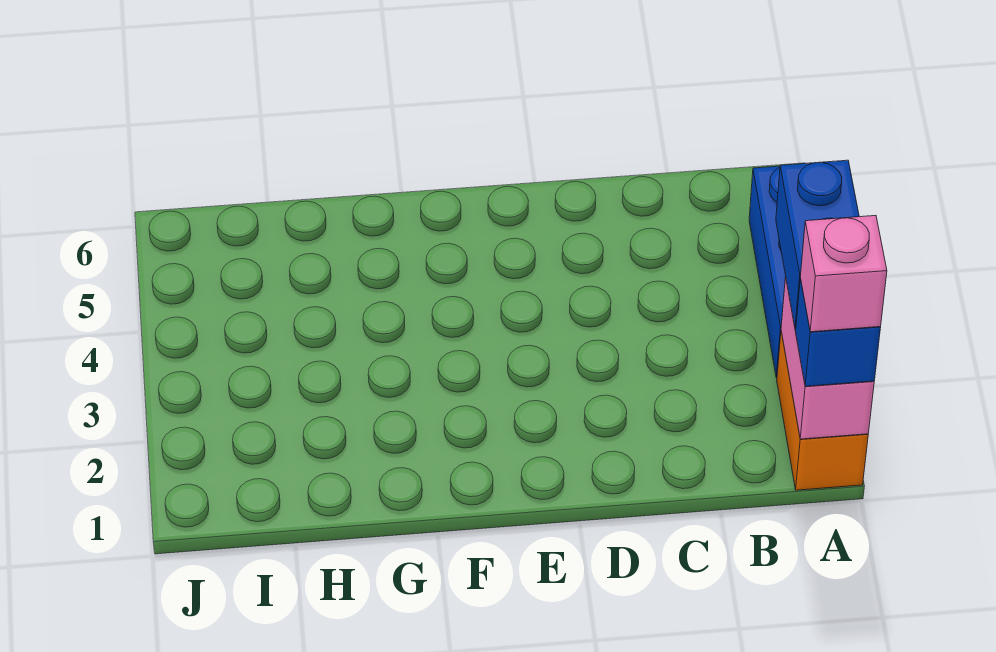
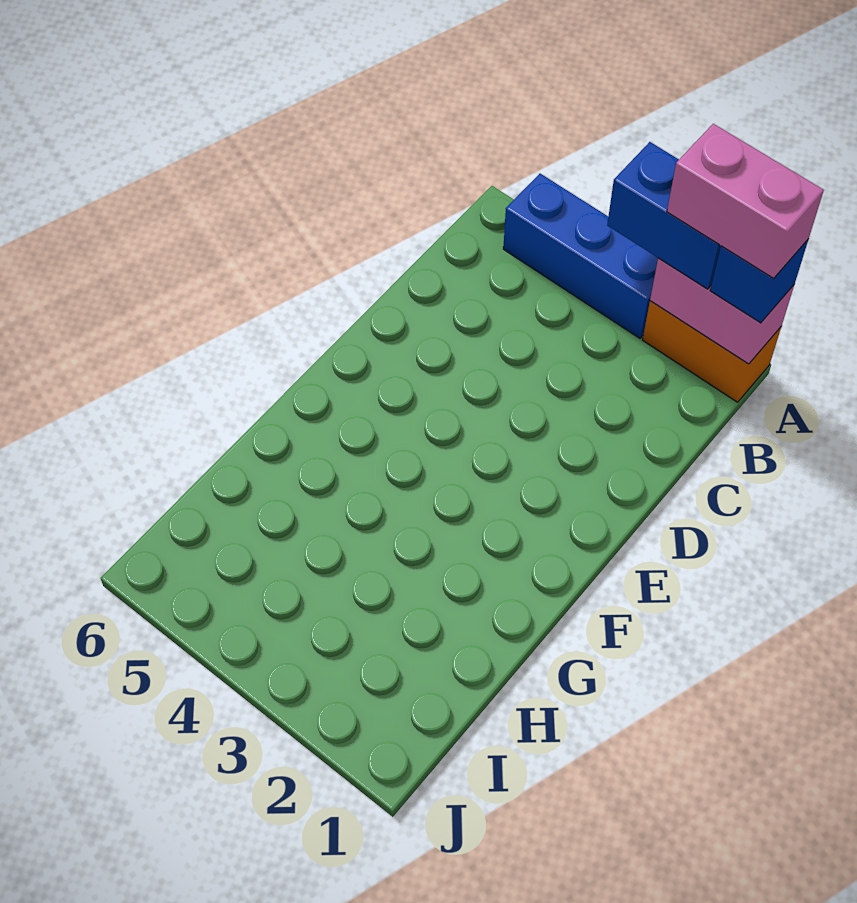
pink 1x1 brick [800,216,887,332] -> pink 1x2 brick [667,124,824,278]

